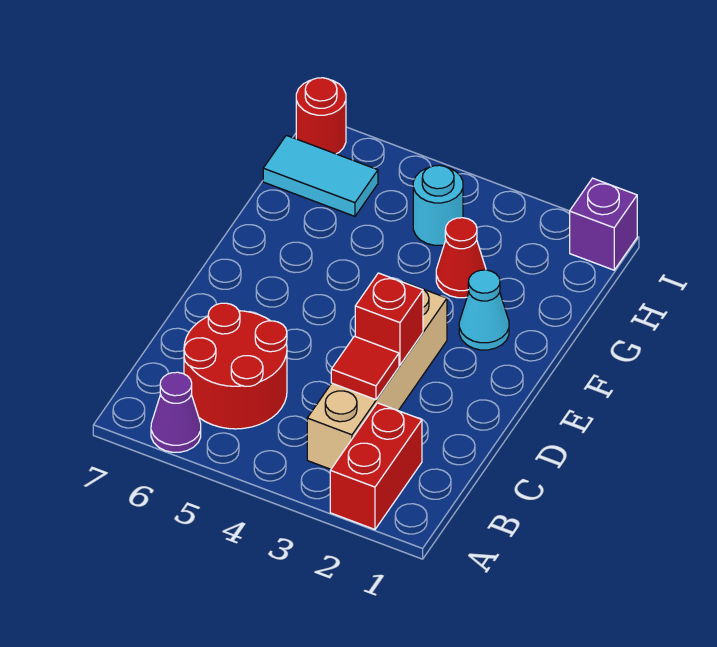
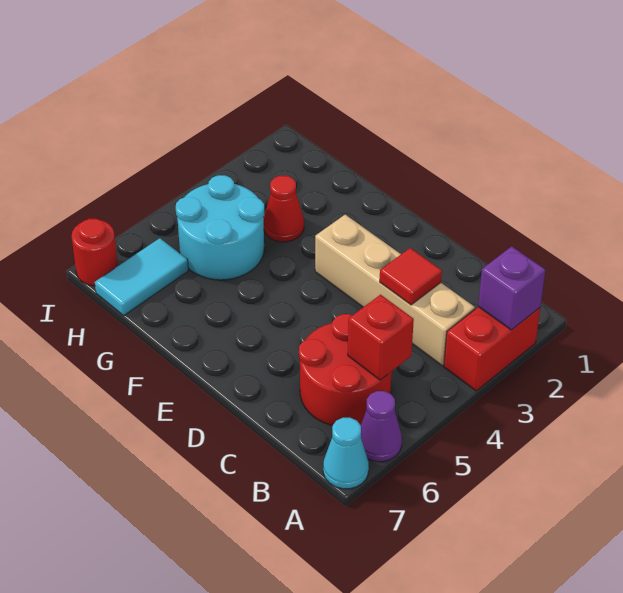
red 1x2 brick [330,403,422,529] -> red 1x2 brick turned to [444,307,540,391]
red 1x1 brick [355,273,423,365] -> red 1x1 brick moved to [348,295,414,380]
cyan 1x1 cone [459,270,509,350] -> cyan 1x1 cone moved to [323,418,369,489]
cyan 1x1 round brick [413,165,463,245] -> cyan 2x2 round brick [176,175,264,280]
purple 1x1 brick [570,178,637,270] -> purple 1x1 brick moved to [478,246,545,330]

